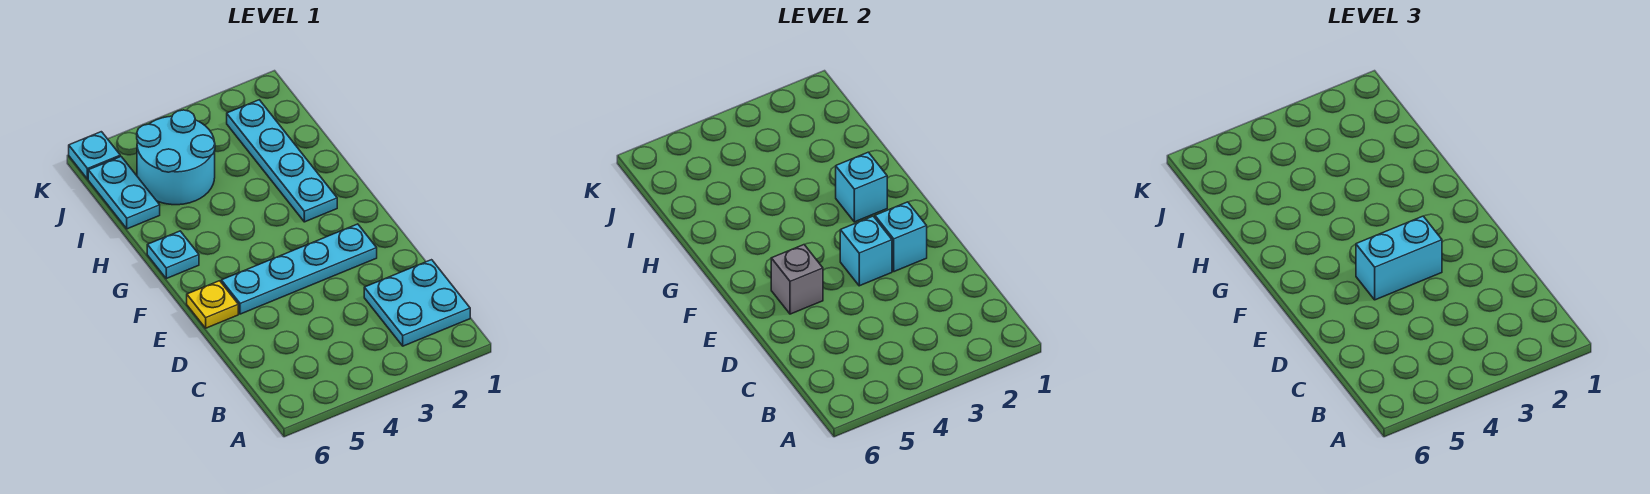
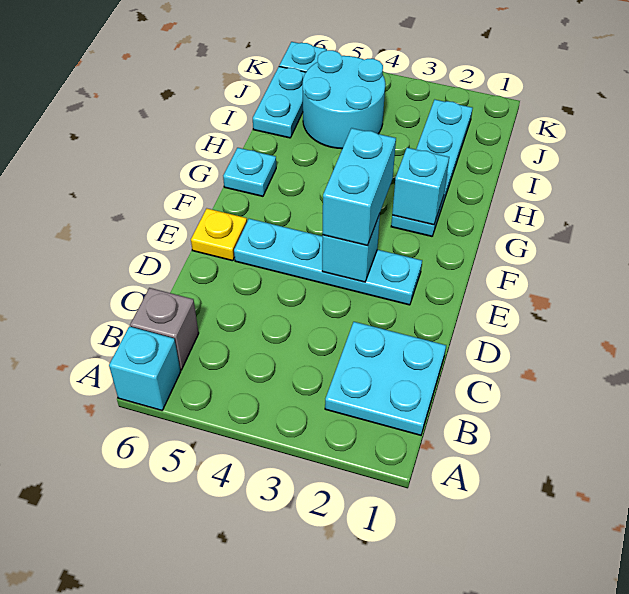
cyan 1x1 brick [875,202,927,272] -> cyan 1x1 brick moved to [109,326,181,410]
cyan 1x2 brick [1356,216,1442,300] -> cyan 1x2 brick turned to [323,128,396,245]
grey 1x1 brick [771,245,823,314] -> grey 1x1 brick moved to [130,288,199,370]

